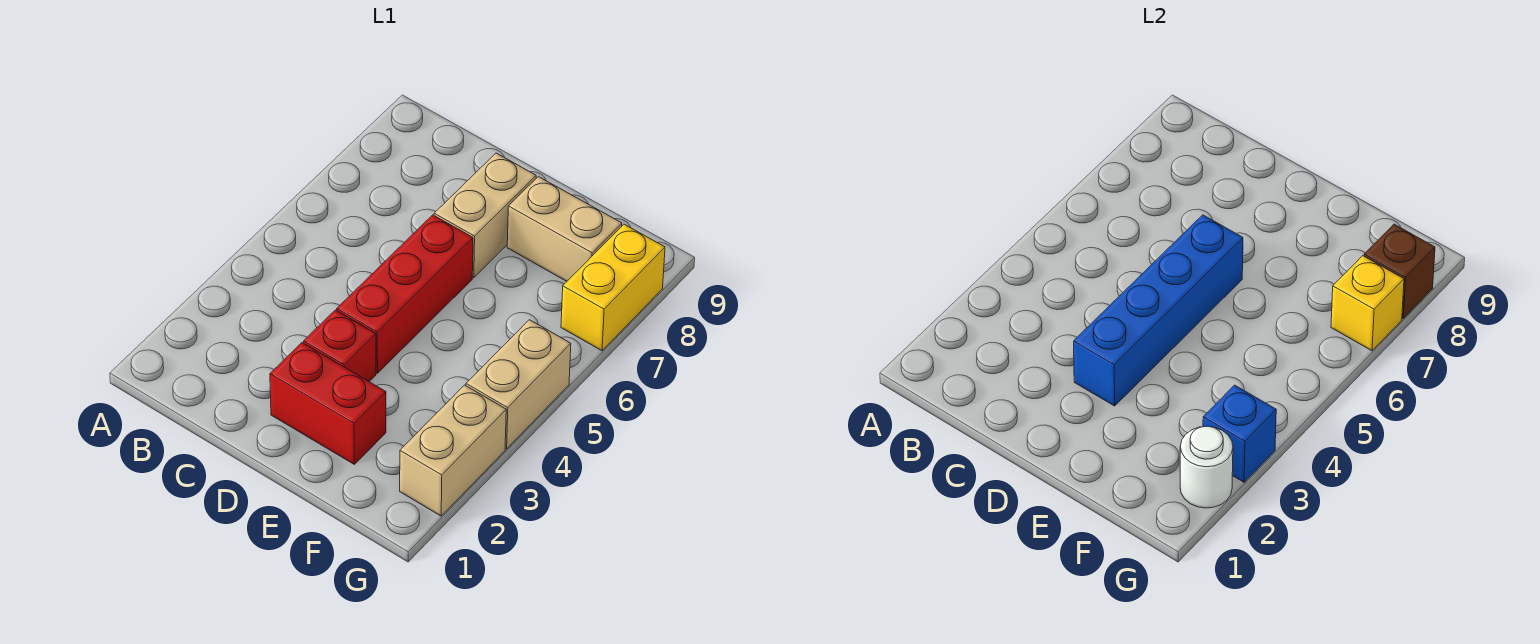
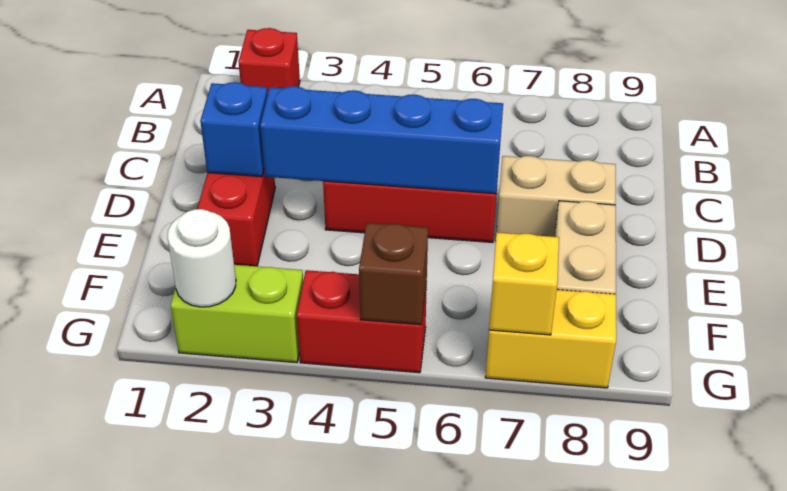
red 1x1 brick [304,310,376,382] -> red 1x1 brick moved to [239,28,300,95]
tan 1x2 brick [400,385,506,516] -> lime 1x2 brick [170,265,303,363]
blue 1x1 brick [1203,385,1276,482] -> blue 1x1 brick moved to [200,82,268,177]
tan 1x2 brick [466,320,571,449] -> red 1x2 brick [297,270,427,373]
brown 1x1 brick [1364,224,1435,319] -> brown 1x1 brick moved to [359,223,428,325]

